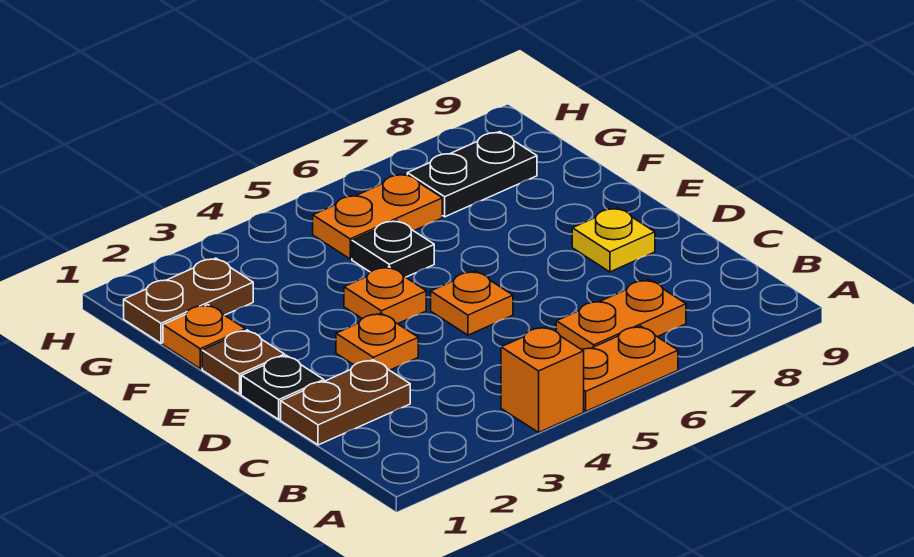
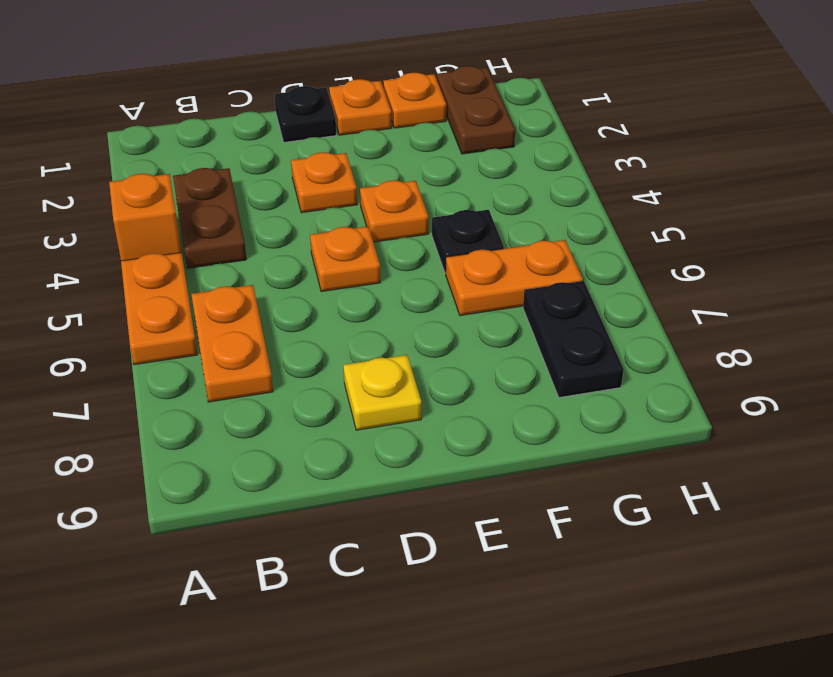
brown 1x2 plate [281,360,410,445] -> brown 1x2 plate moved to [173,168,246,268]
brown 1x1 plate [202,330,285,394] -> orange 1x1 plate [329,79,392,135]
orange 1x2 plate [313,174,442,259] -> orange 1x2 plate turned to [446,240,583,316]

